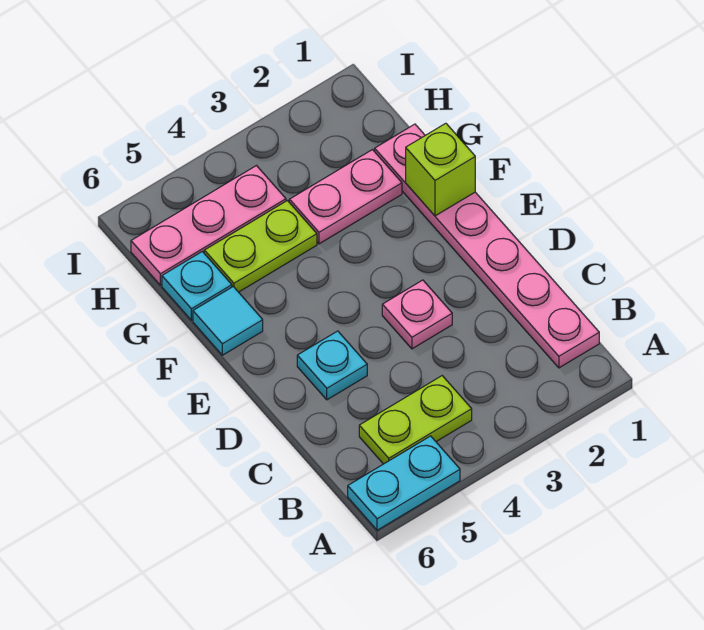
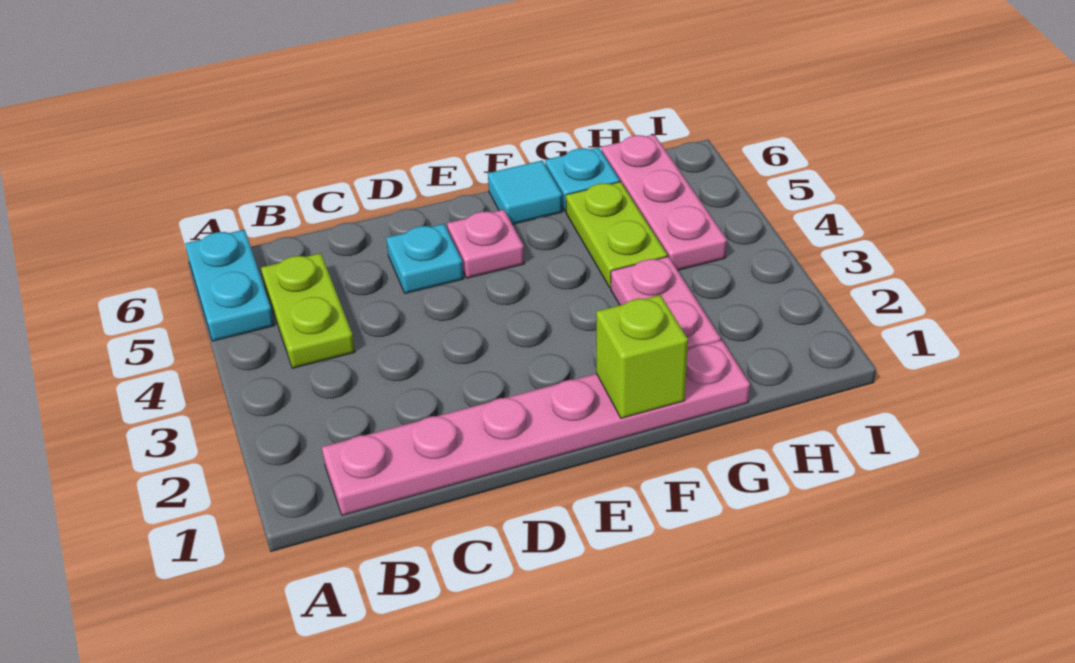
pink 1x1 plate [382,280,452,349] -> pink 1x1 plate moved to [447,210,524,278]

